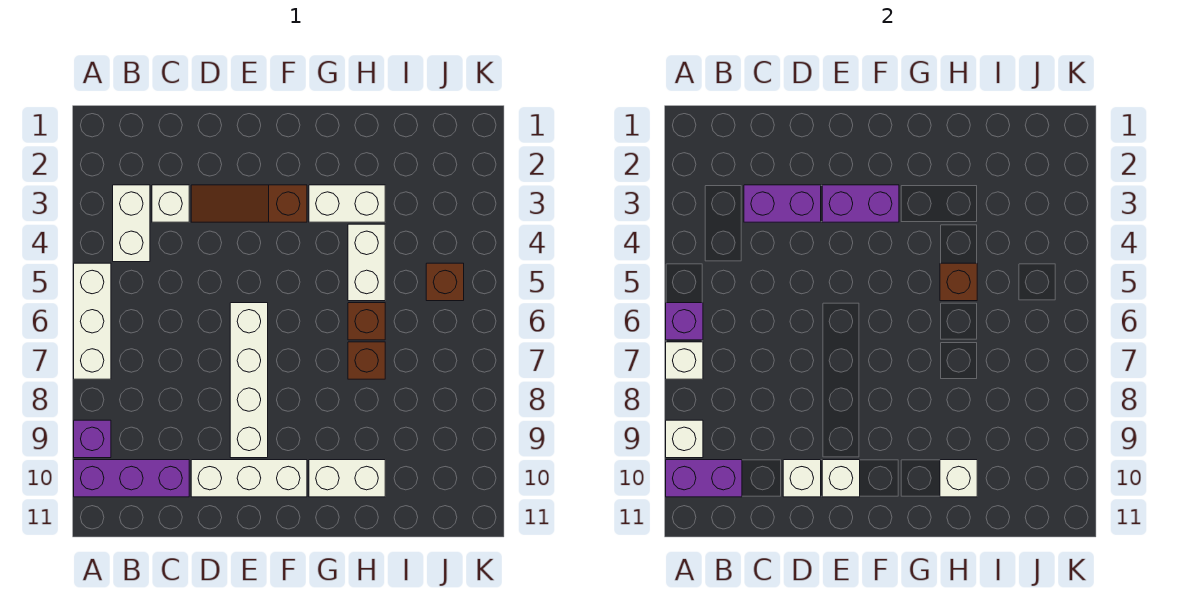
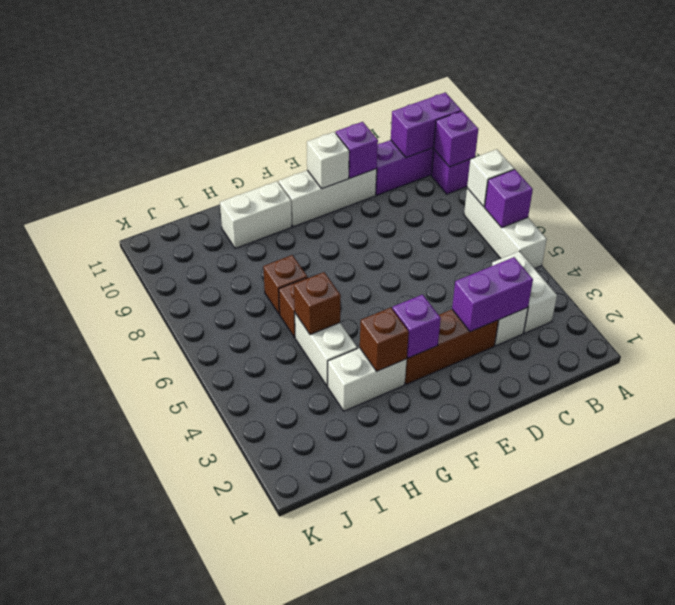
white 1x1 brick [666,420,703,458] -> purple 1x1 brick [434,111,478,167]
brown 1x3 slope [191,185,307,222] -> brown 1x3 brick [405,310,498,384]
white 1x1 brick [783,460,821,497] -> purple 1x1 brick [336,122,378,178]
purple 1x2 brick [822,185,899,222] -> purple 1x1 brick [393,295,441,358]
white 1x4 brick [230,303,268,458] -> none
white 1x1 brick [940,460,977,497] -> none
brown 1x1 brick [426,263,464,301] -> brown 1x1 brick moved to [360,308,409,371]

